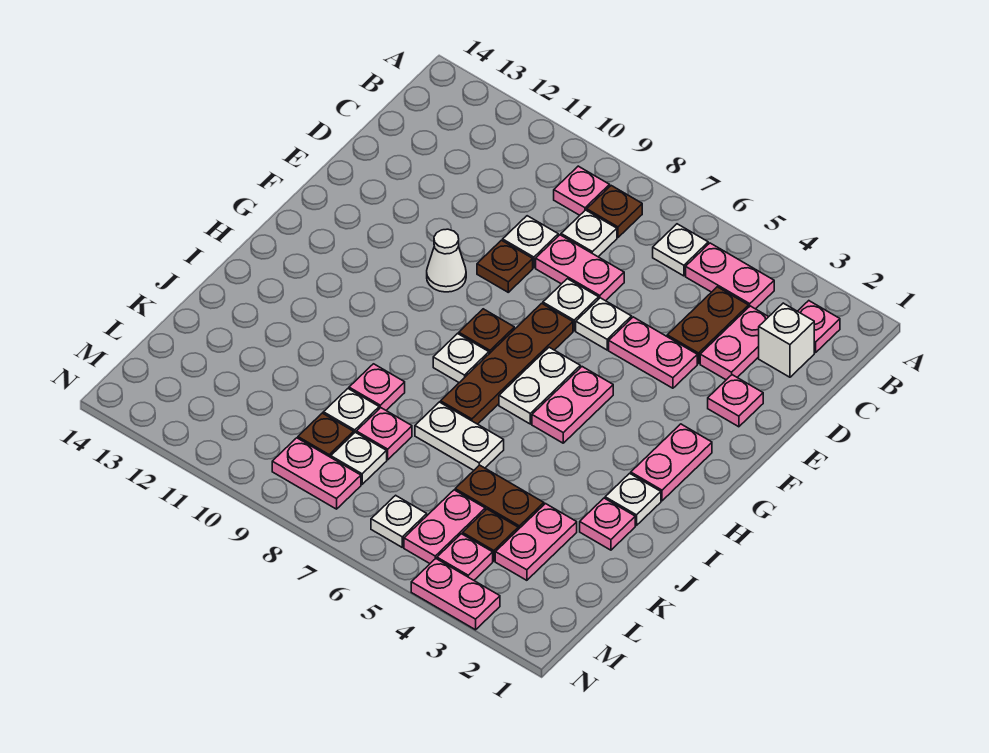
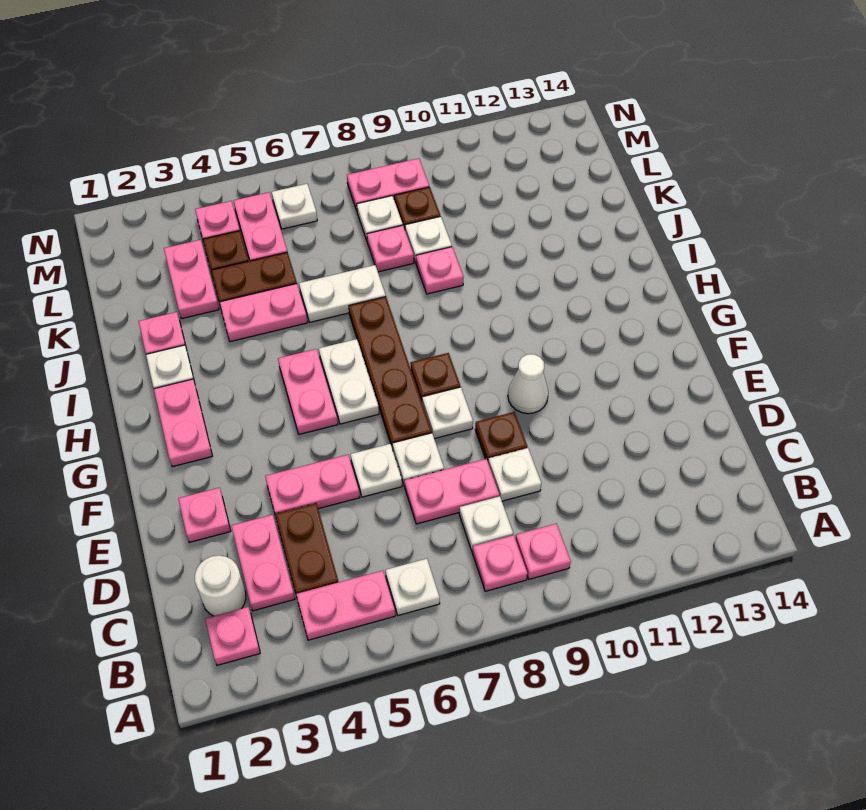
brown 1x1 plate [587,186,642,237] -> pink 1x1 plate [472,535,527,591]
white 1x1 brick [759,303,814,377] -> white 1x1 round brick [195,555,246,616]
white 1x1 plate [433,334,489,383] -> white 1x1 plate moved to [422,387,473,439]
pink 1x2 plate [411,559,500,630] -> pink 1x2 plate moved to [219,284,307,342]

